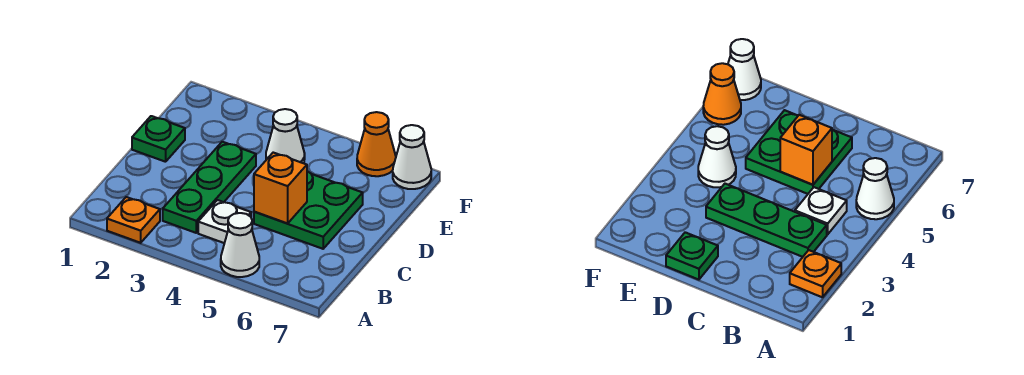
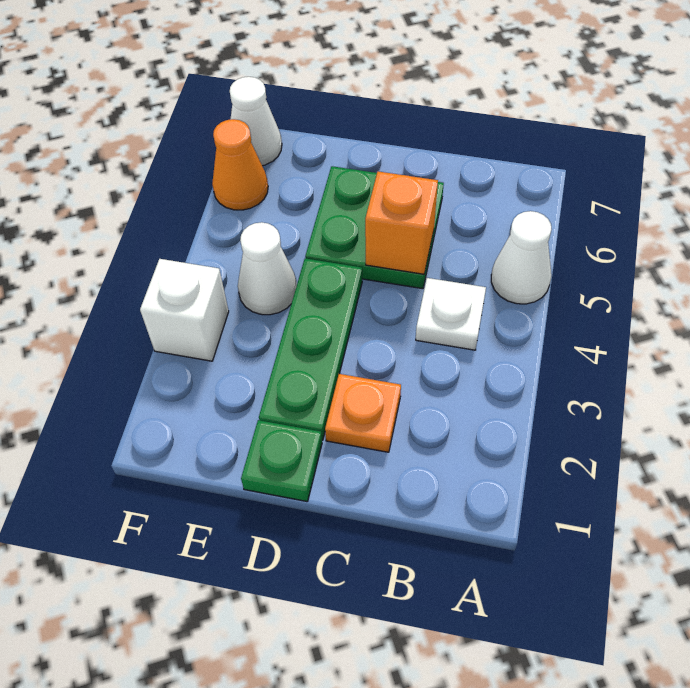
orange 1x1 plate [107,197,160,243] -> orange 1x1 plate moved to [325,374,401,452]
green 1x3 plate [163,142,256,233] -> green 1x3 plate turned to [259,258,362,440]
none -> white 1x1 brick [140,259,229,361]

